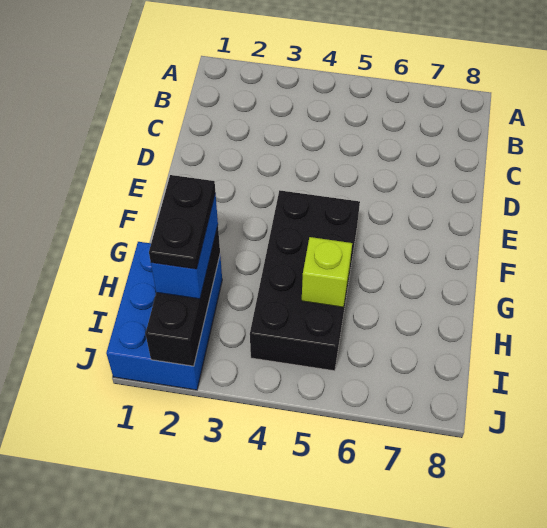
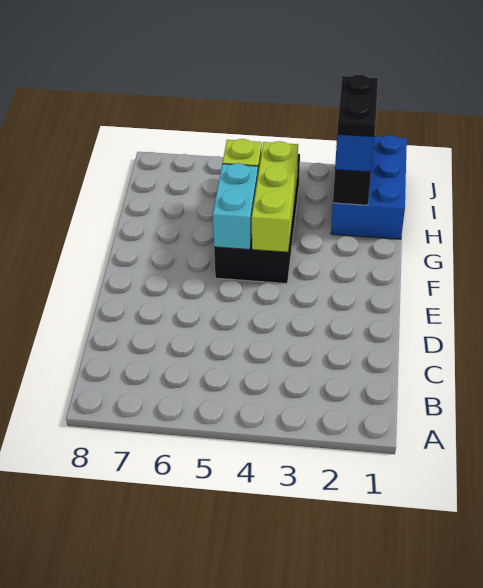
none -> lime 1x3 brick [252,141,298,252]
none -> cyan 1x2 brick [213,163,258,250]

